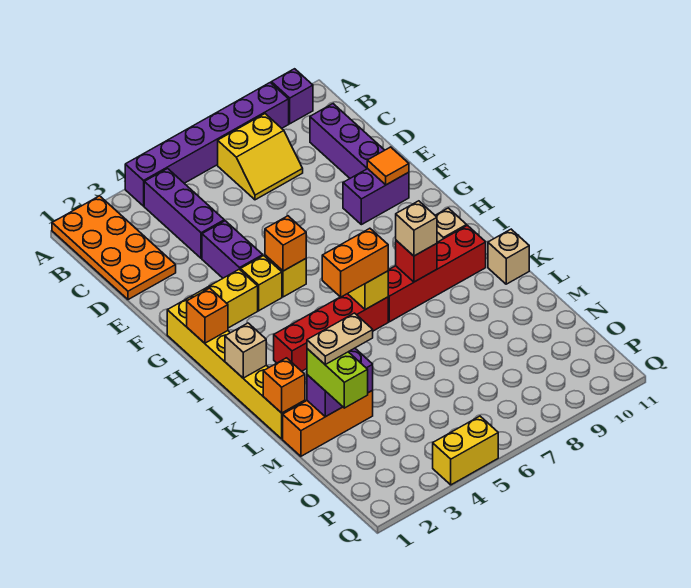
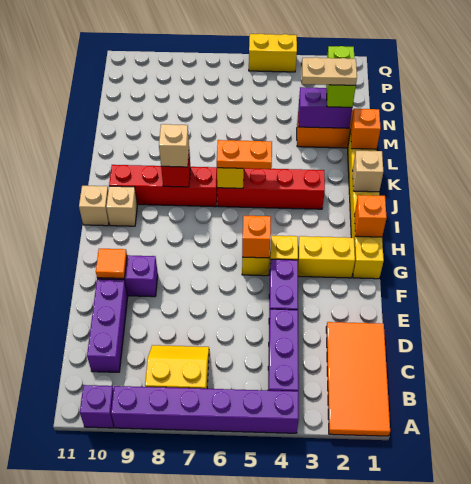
orange 2x4 plate [52,196,176,300] -> orange 2x4 tile [326,322,390,436]
orange 1x2 brick [322,228,388,297] -> orange 1x2 plate [217,140,272,169]
tan 1x1 brick [488,229,529,284] -> tan 1x1 brick moved to [79,186,109,226]

